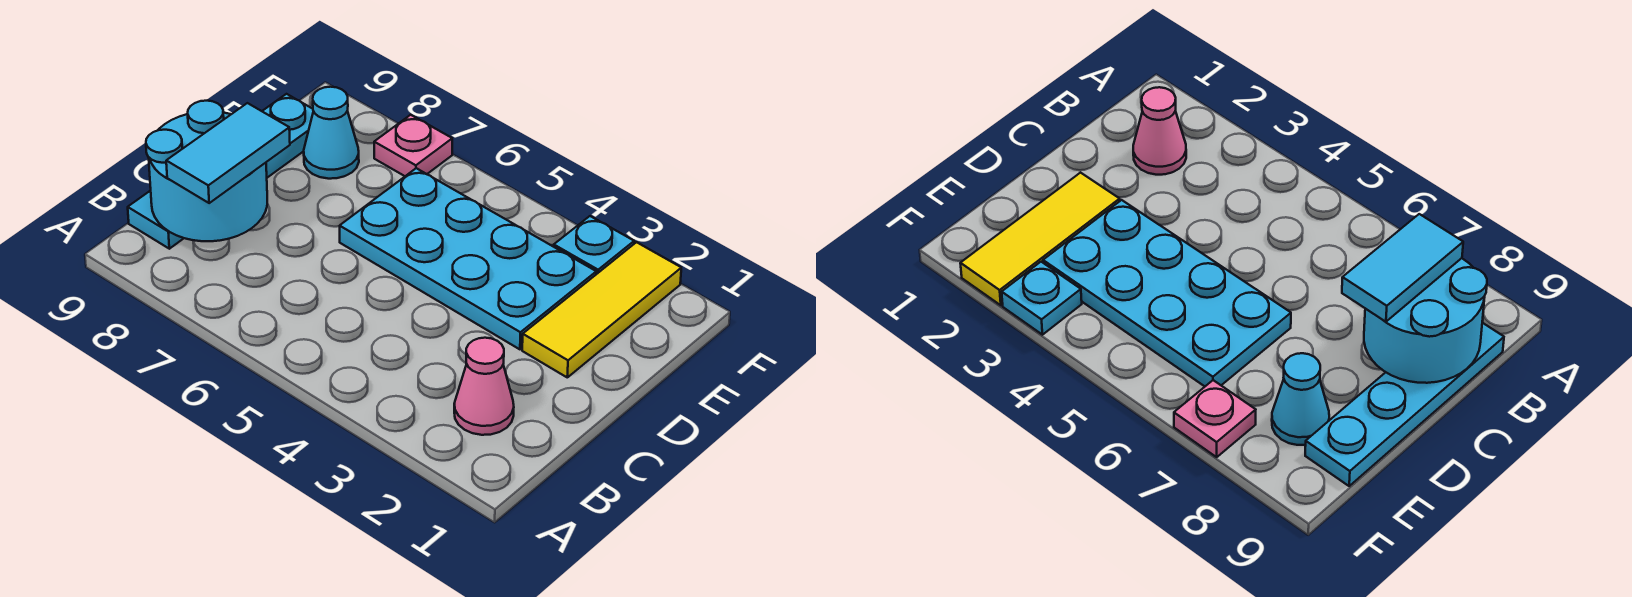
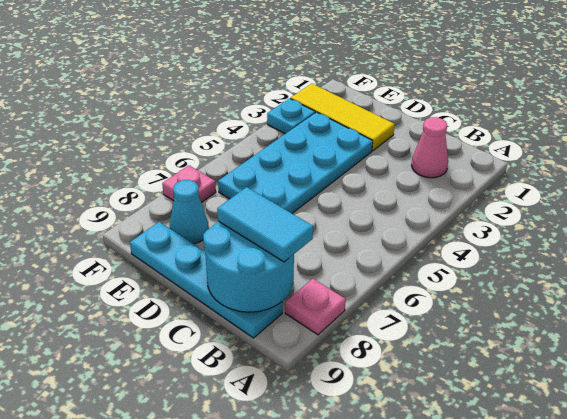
none -> pink 1x1 plate [285,279,346,335]

